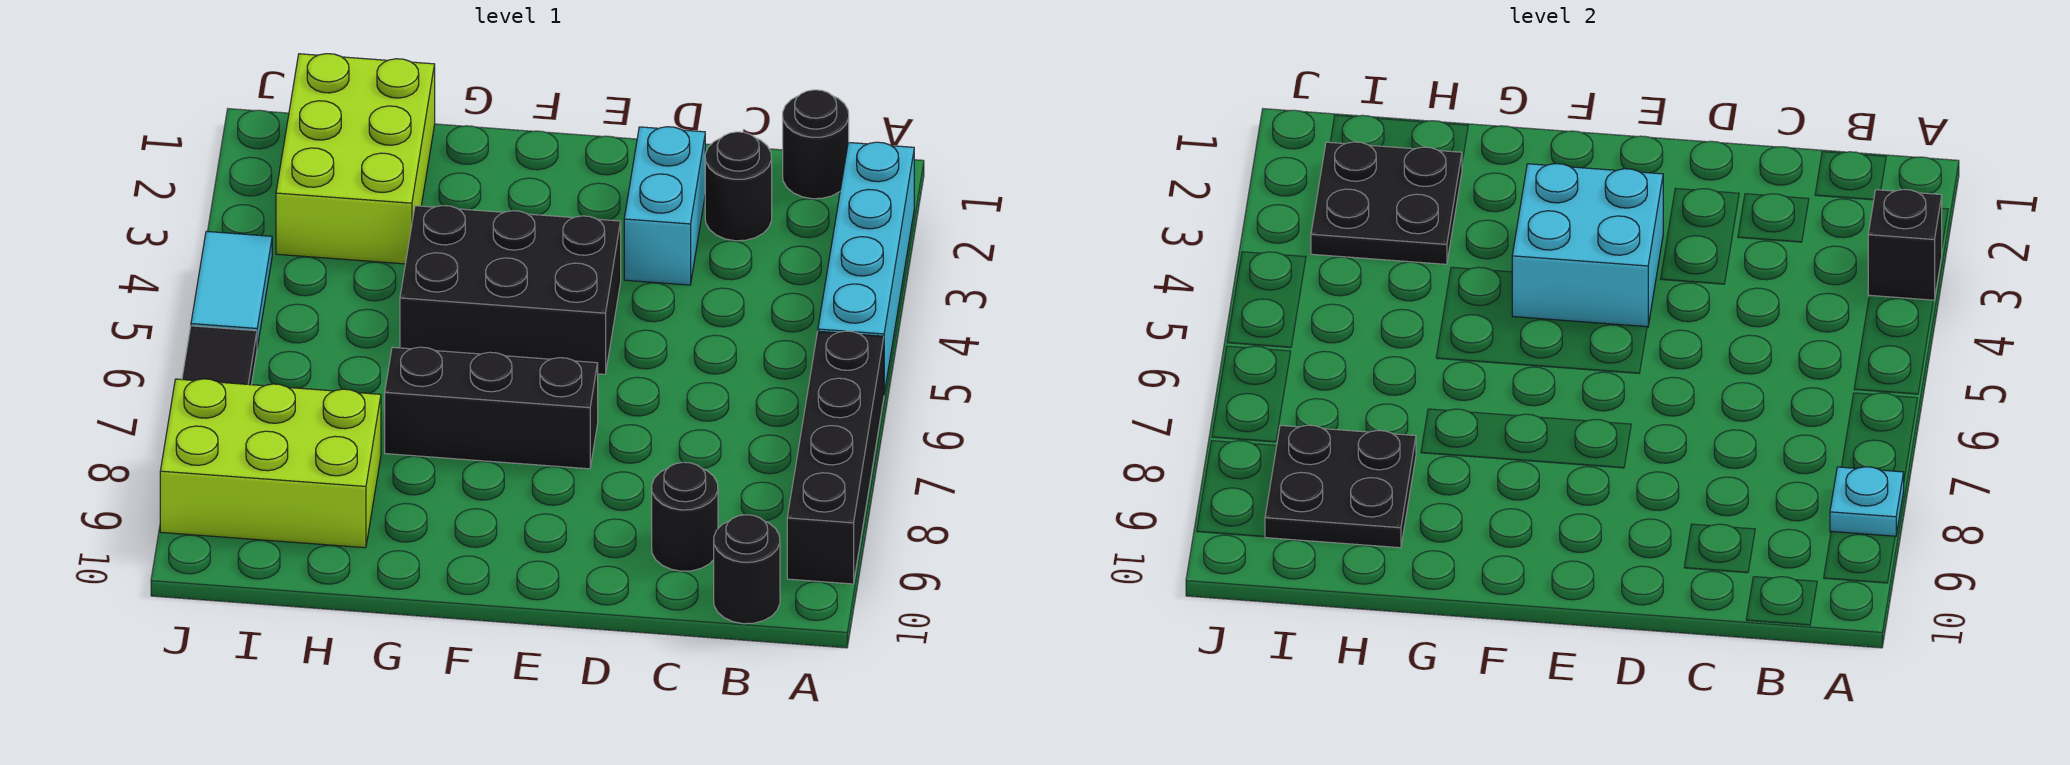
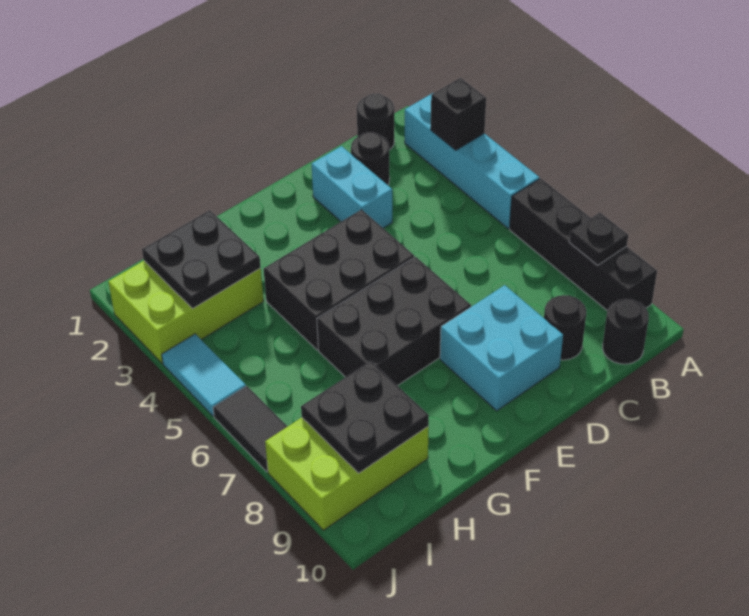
cyan 1x1 plate [1830,467,1904,537] -> black 1x1 plate [569,212,628,265]
cyan 2x2 brick [1512,164,1663,327] -> cyan 2x2 brick moved to [440,285,563,411]
black 1x3 brick [385,347,598,469] -> black 2x3 brick [317,257,471,386]
lime 2x3 brick [276,54,435,264] -> lime 2x3 brick turned to [108,261,263,363]

